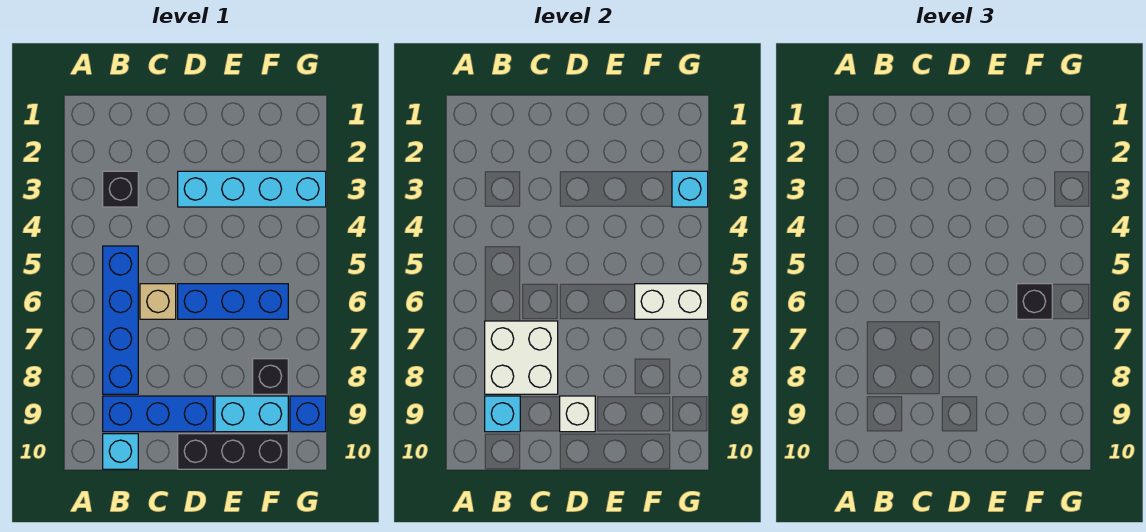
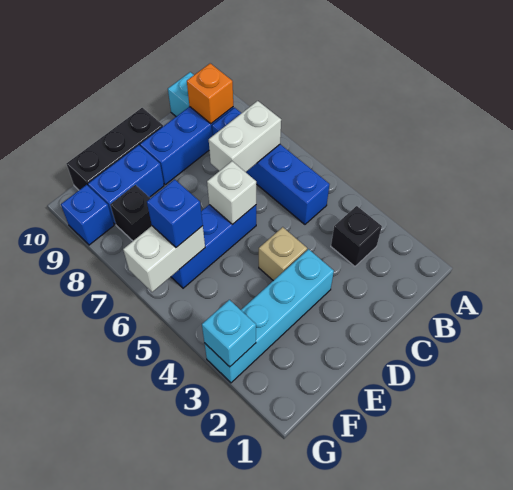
white 2x2 brick [485,321,558,394] -> white 1x2 brick [209,101,281,172]
cyan 1x1 brick [485,396,520,432] -> orange 1x1 brick [187,63,233,124]
tan 1x1 brick [140,284,176,319] -> tan 1x1 brick moved to [259,227,307,281]
white 1x1 brick [560,396,595,432] -> white 1x1 brick moved to [207,161,256,225]
cyan 1x2 brick [215,396,288,432] -> blue 1x2 brick [88,145,164,224]
black 1x1 brick [1017,284,1052,319] -> blue 1x1 brick [147,179,203,247]

